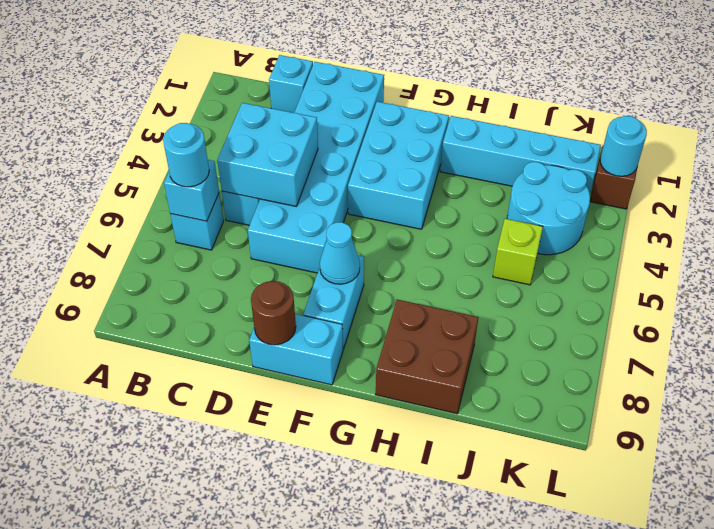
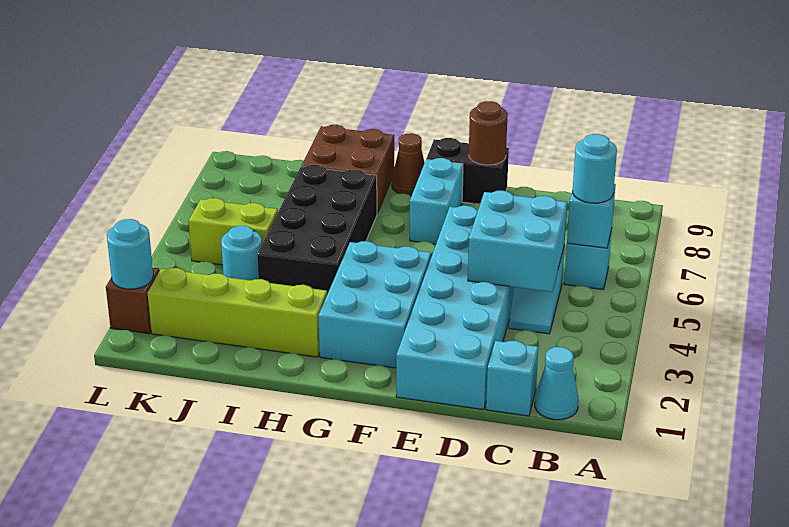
cyan 1x2 brick [249,314,343,385] -> black 1x2 brick [426,138,509,204]
cyan 1x1 cone [320,222,360,284] -> cyan 1x1 cone moved to [535,347,579,420]
none -> brown 1x1 cone [392,133,425,196]
cyan 1x4 brick [440,116,601,193] -> lime 1x4 brick [148,268,327,357]
none -> black 2x4 brick [257,165,377,294]
cyan 2x2 round brick [507,162,590,255] -> cyan 1x1 round brick [221,226,262,281]
lime 1x1 brick [493,219,543,285] -> lime 1x2 brick [189,198,278,265]

